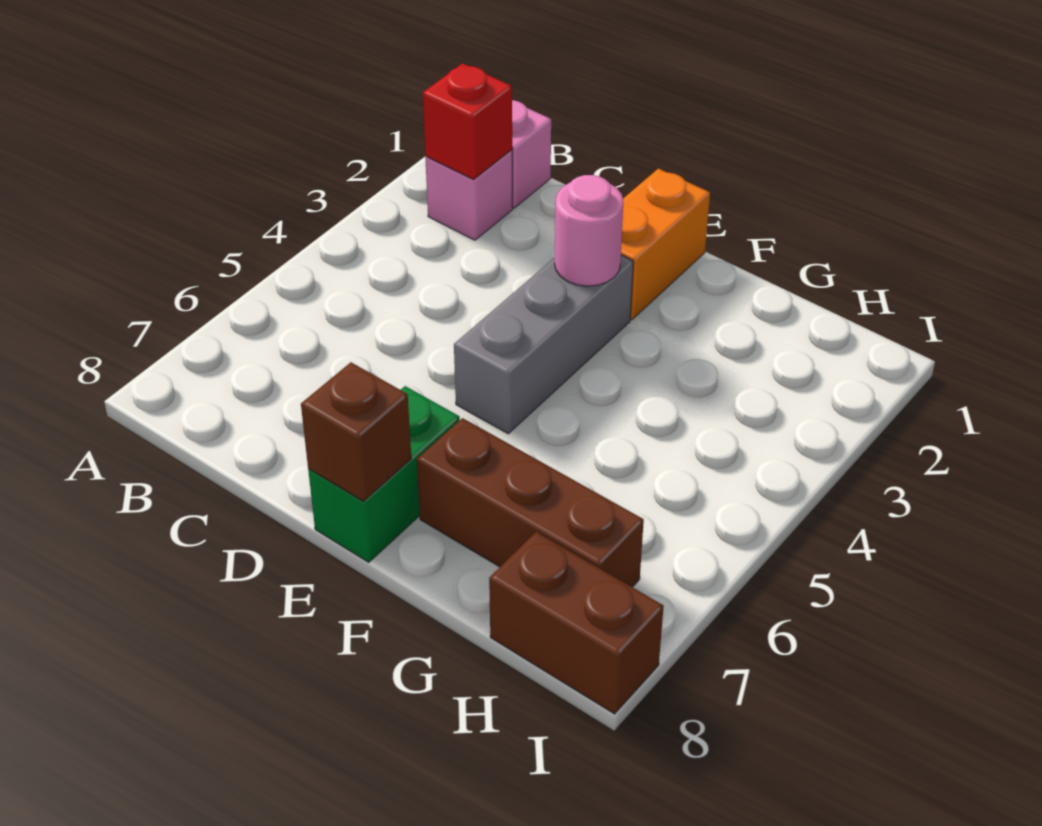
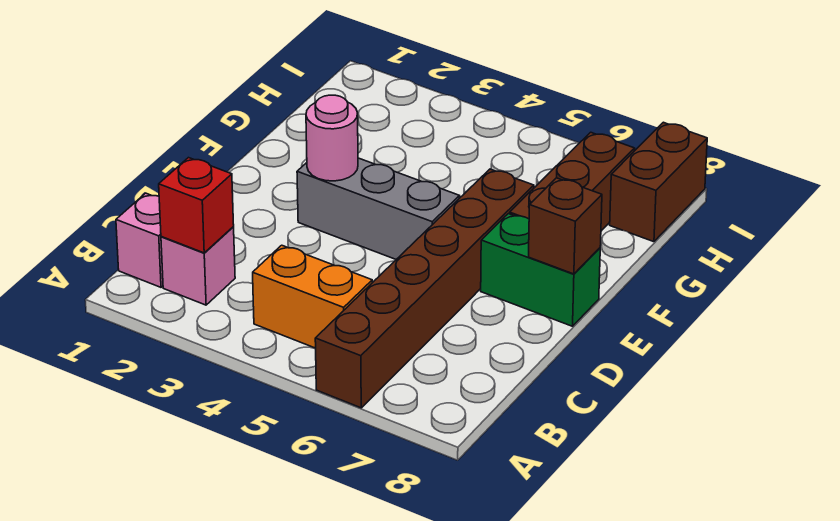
none -> brown 1x6 brick [315,169,534,408]
orange 1x2 brick [621,169,710,320] -> orange 1x2 brick moved to [253,245,372,348]

